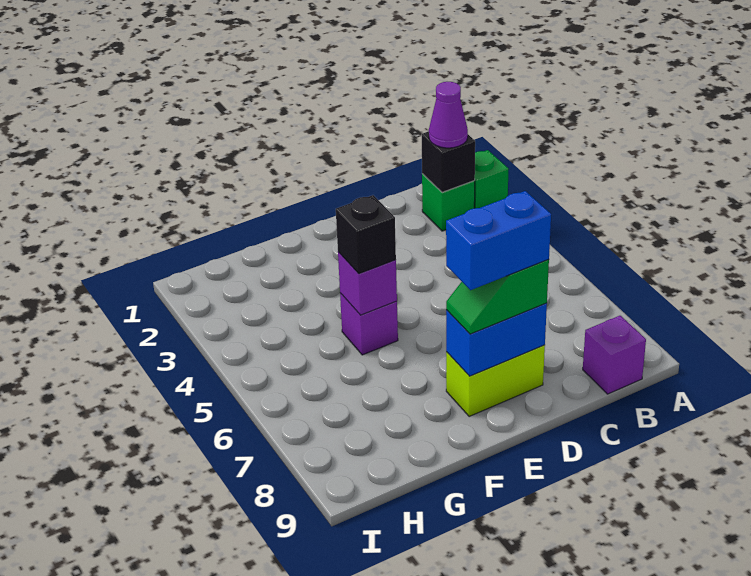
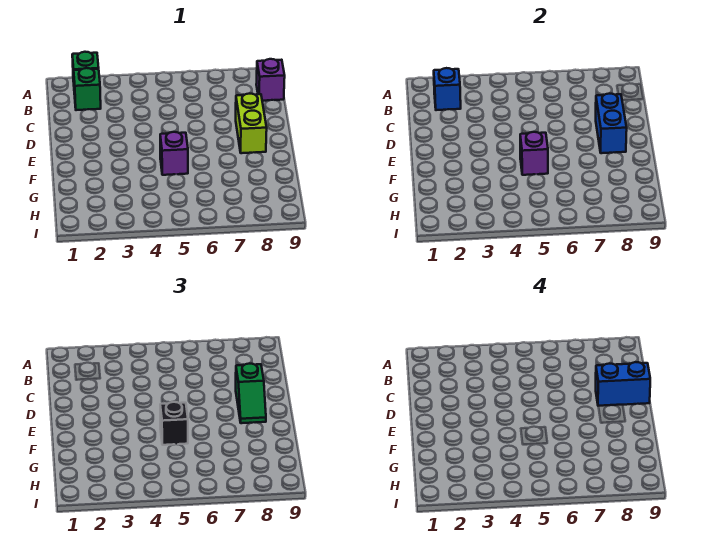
black 1x1 brick [422,131,475,192] -> blue 1x1 brick [434,68,461,110]
purple 1x1 cone [429,82,468,148] -> none
blue 1x2 brick [446,191,551,290] -> blue 1x2 brick turned to [596,362,650,406]

